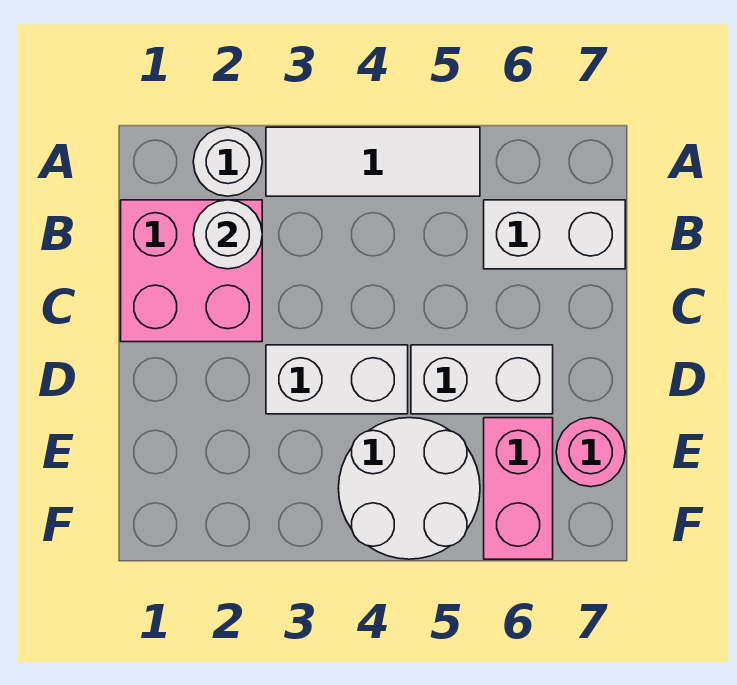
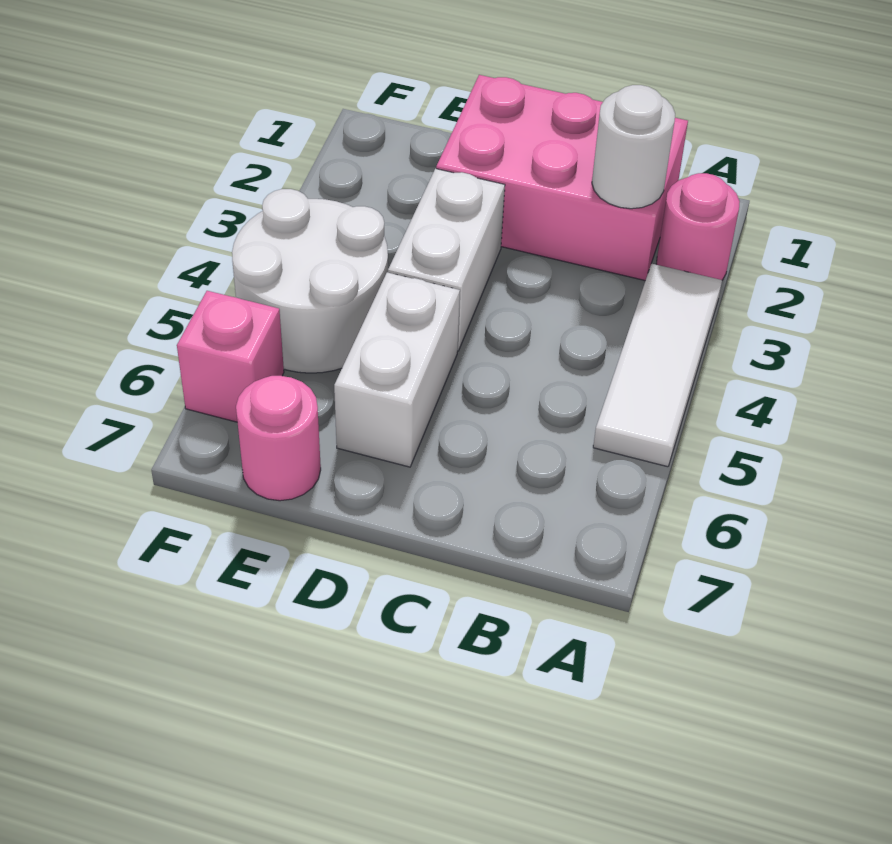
white 1x1 round brick [193,127,262,196] -> pink 1x1 round brick [656,173,740,280]
pink 2x2 brick [121,200,262,342] -> pink 2x3 brick [436,75,688,281]
white 1x2 brick [484,200,625,269] -> none
pink 1x2 brick [484,418,553,559] -> pink 1x1 brick [177,291,284,422]

